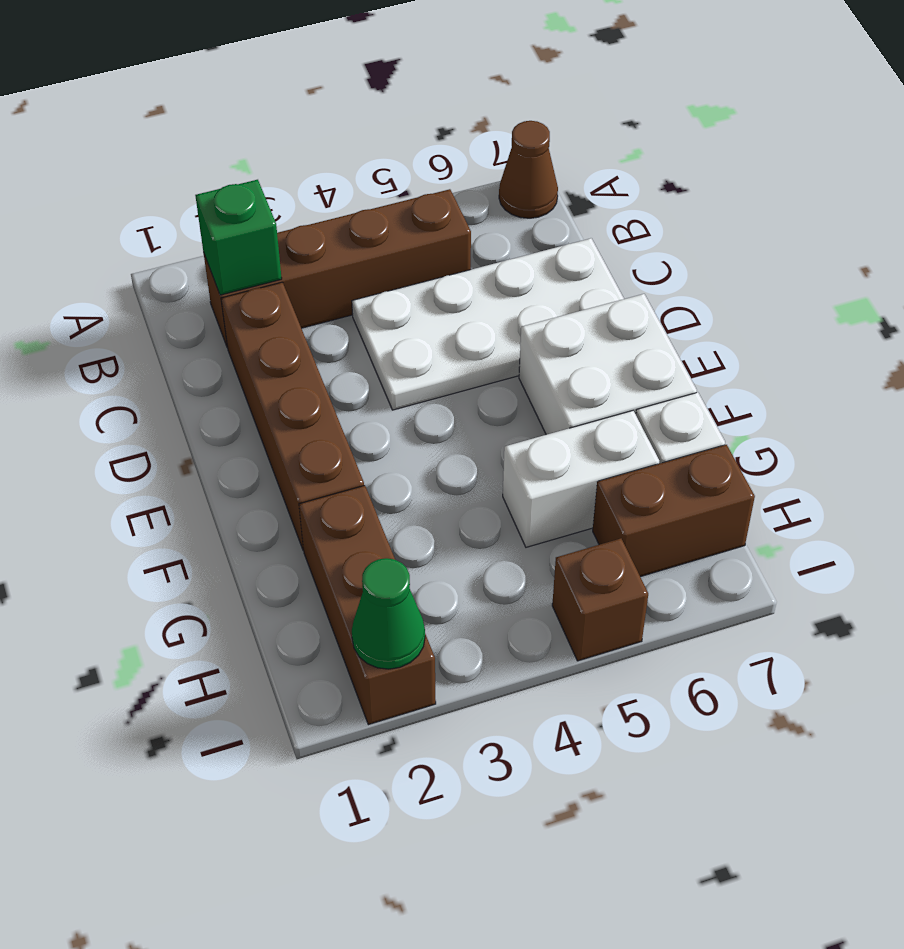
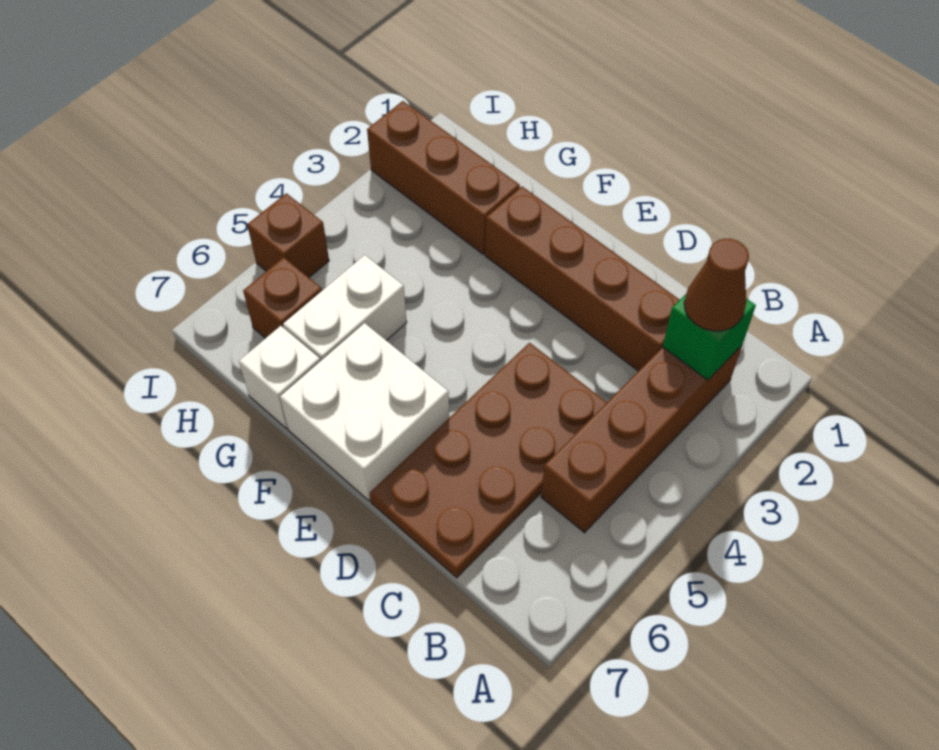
brown 1x1 cone [499,121,558,218] -> brown 1x1 cone moved to [684,239,749,331]
white 2x4 plate [352,238,624,410] -> brown 2x4 plate [370,343,607,578]
brown 1x2 brick [593,445,755,577] -> brown 1x1 brick [243,257,322,338]
green 1x1 cone [352,558,425,669] -> none

